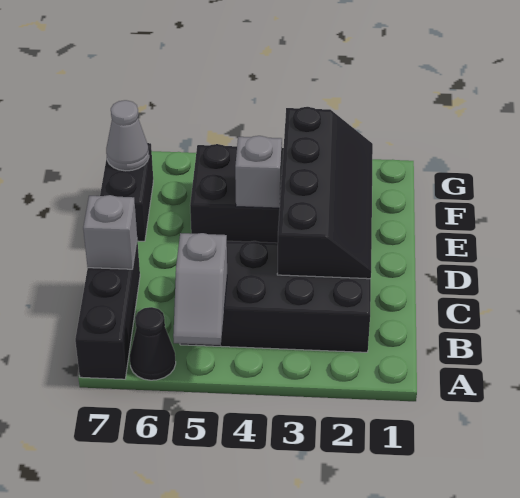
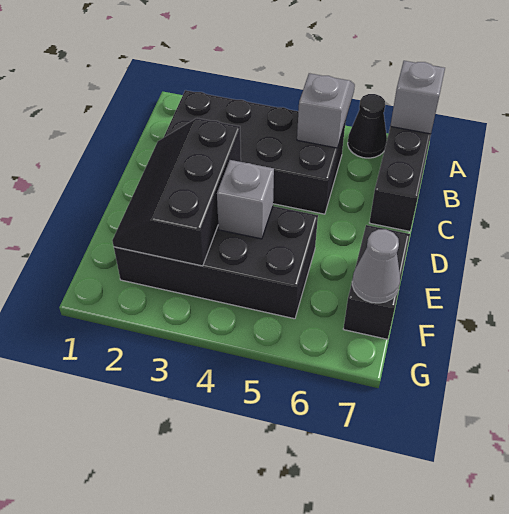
black 2x4 slope [277,107,373,279] -> black 2x3 slope [112,118,241,266]
grey 1x1 brick [83,195,137,269] -> grey 1x1 brick moved to [390,61,445,134]

